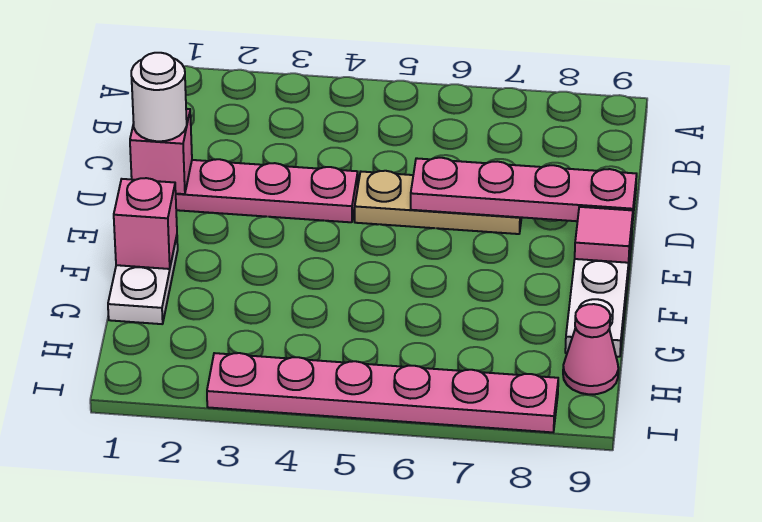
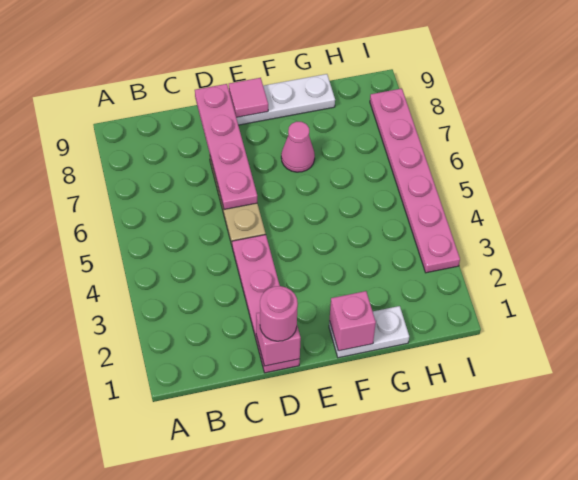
white 1x1 round brick [131,53,187,141] -> pink 1x1 round brick [260,286,298,341]
pink 1x1 cone [563,304,618,394] -> pink 1x1 cone moved to [281,122,315,172]

